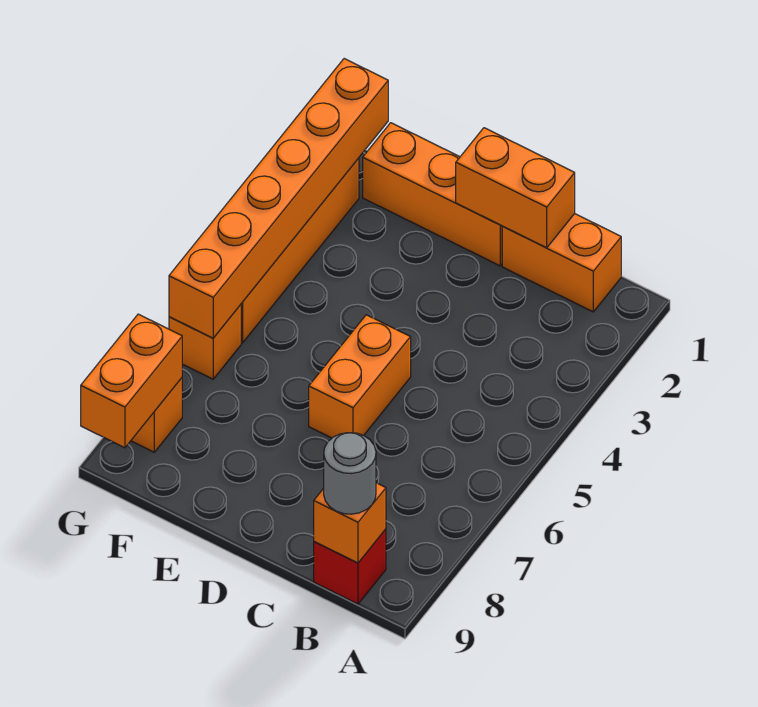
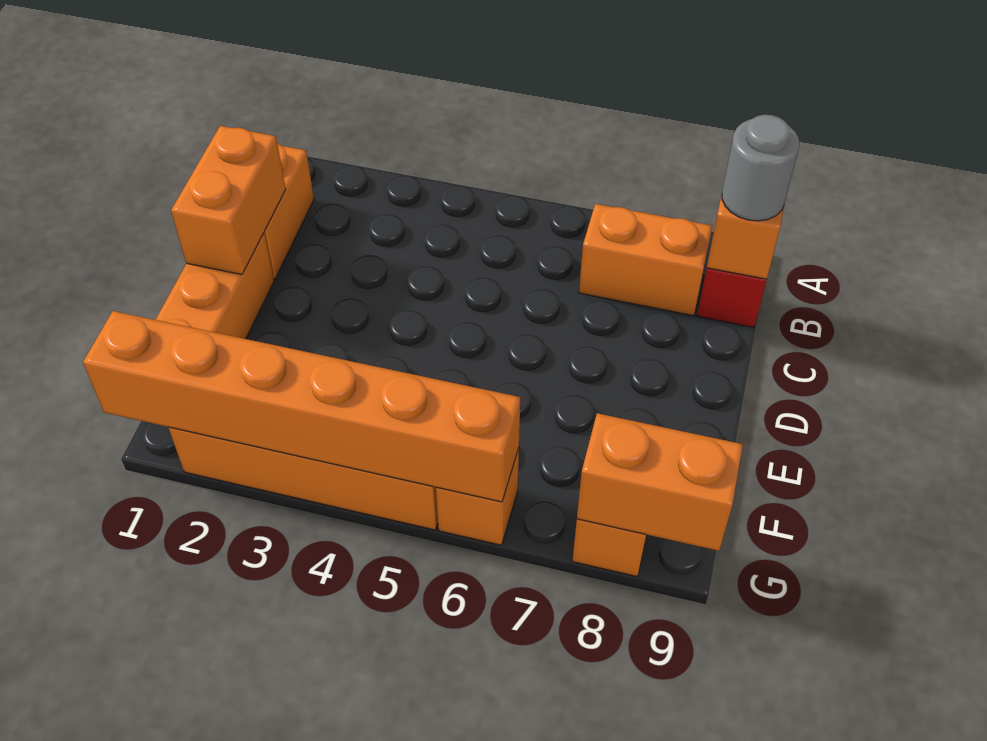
orange 1x2 brick [309,315,411,438] -> orange 1x2 brick moved to [579,204,712,316]

